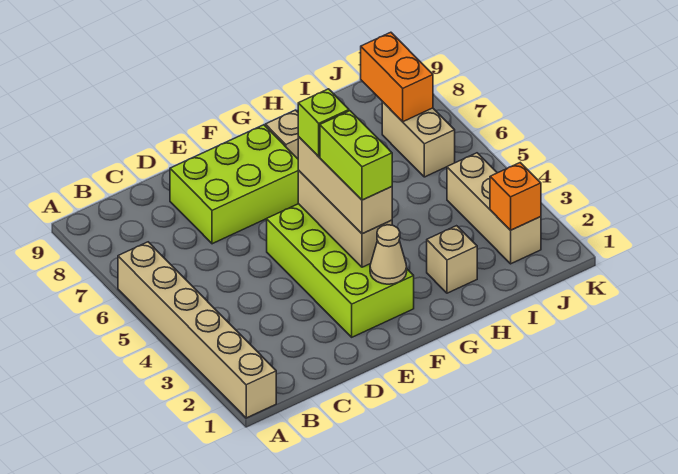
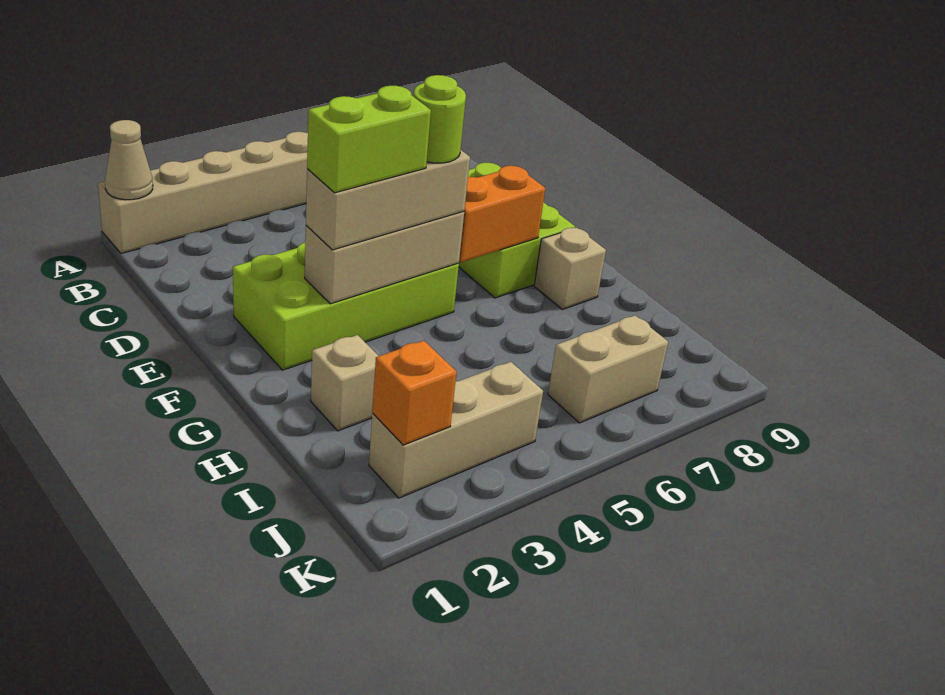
tan 1x1 cone [370,225,407,284] -> tan 1x1 cone moved to [105,120,153,200]
lime 1x1 brick [298,89,349,157] -> lime 1x1 round brick [414,75,466,163]
orange 1x2 brick [361,32,433,122] -> orange 1x2 brick moved to [459,166,545,262]

